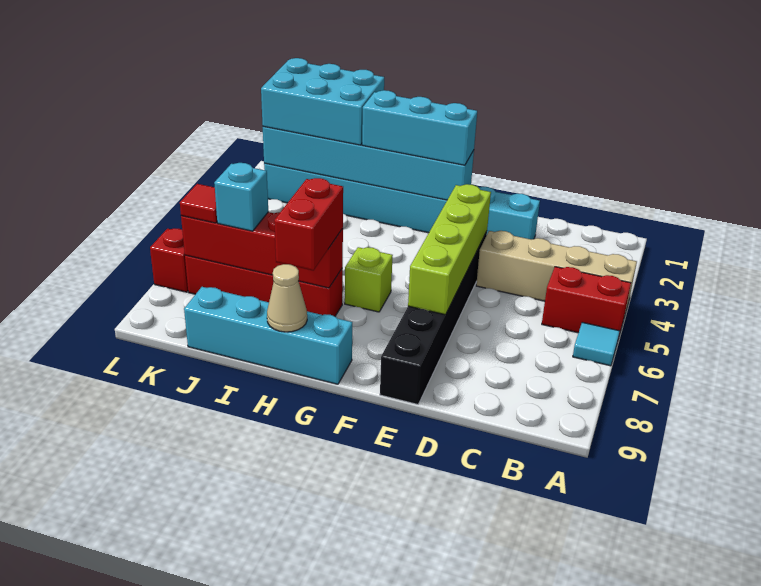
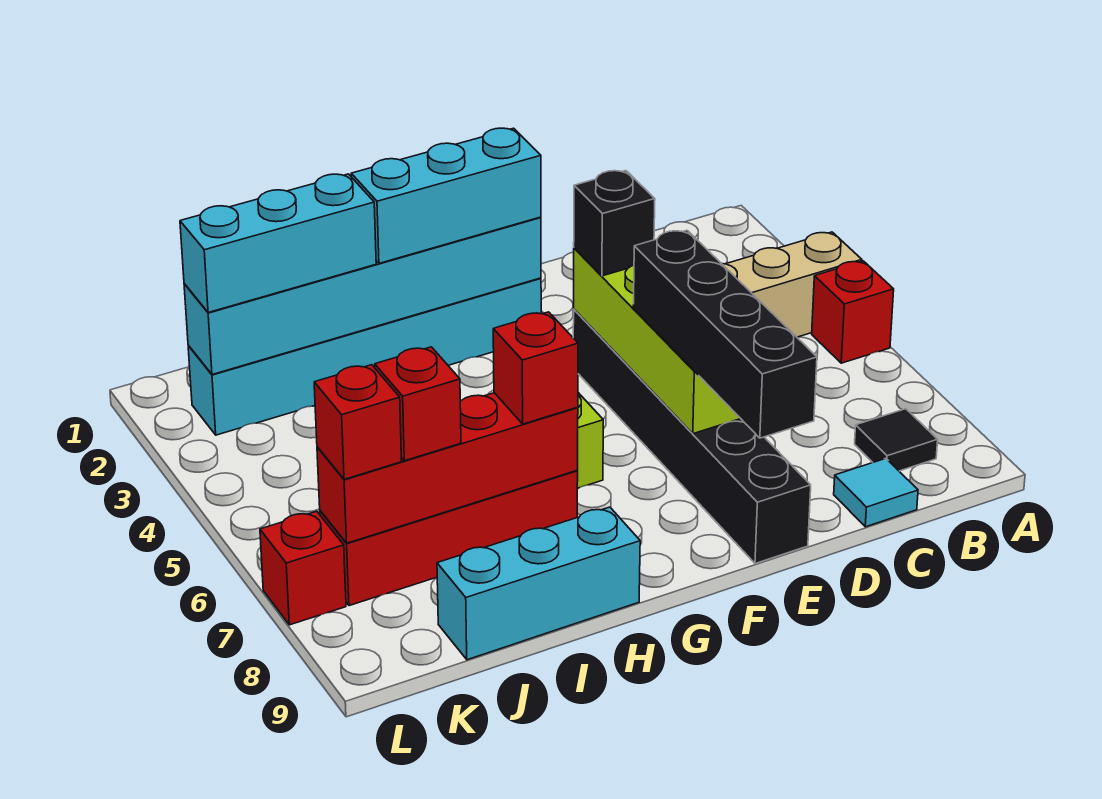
red 1x2 brick [542,267,631,338] -> red 1x1 brick [812,261,894,363]
cyan 1x1 tile [573,322,620,366] -> cyan 1x1 tile moved to [834,458,918,527]
none -> black 1x1 tile [855,409,938,471]
cyan 1x8 brick [264,163,540,240] -> cyan 1x6 brick [188,278,541,435]
none -> black 1x1 brick [574,171,655,276]
none -> black 1x4 brick [633,230,817,438]
cyan 1x4 brick [184,287,352,384] -> cyan 1x3 brick [437,507,640,660]
red 1x2 brick [274,178,343,271] -> red 1x1 brick [493,312,578,424]
tan 1x1 cone [267,264,307,332] -> none
cyan 2x3 brick [261,58,384,145] -> cyan 1x3 brick [180,174,376,313]
cyan 1x1 brick [214,163,268,231] -> red 1x1 brick [375,347,461,461]
red 1x1 tile [180,184,217,223] -> red 1x1 brick [314,365,402,479]

